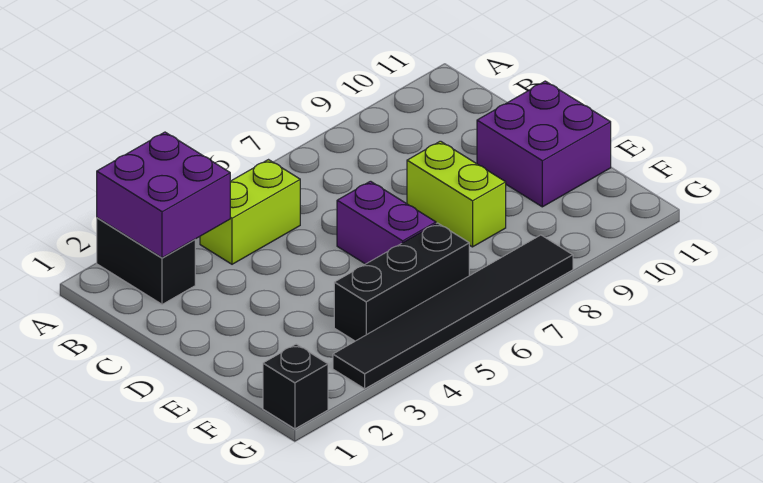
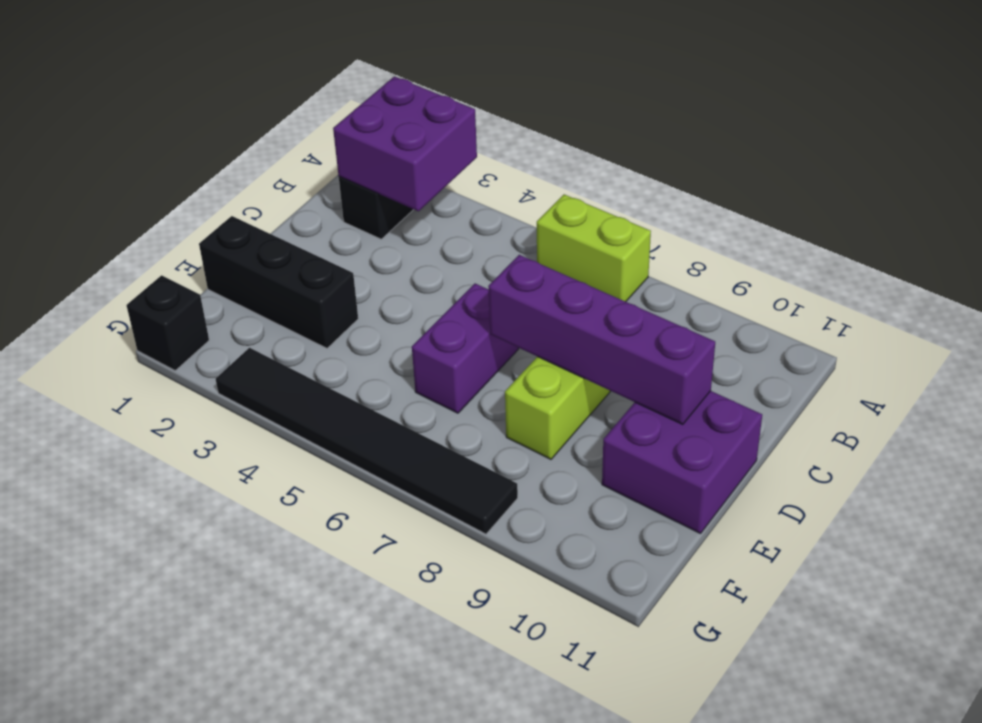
lime 1x2 brick [200,160,300,264] -> lime 1x2 brick moved to [537,194,651,302]
none -> purple 1x4 brick [488,255,715,425]
black 1x3 brick [334,223,469,341] -> black 1x3 brick moved to [199,216,358,348]

